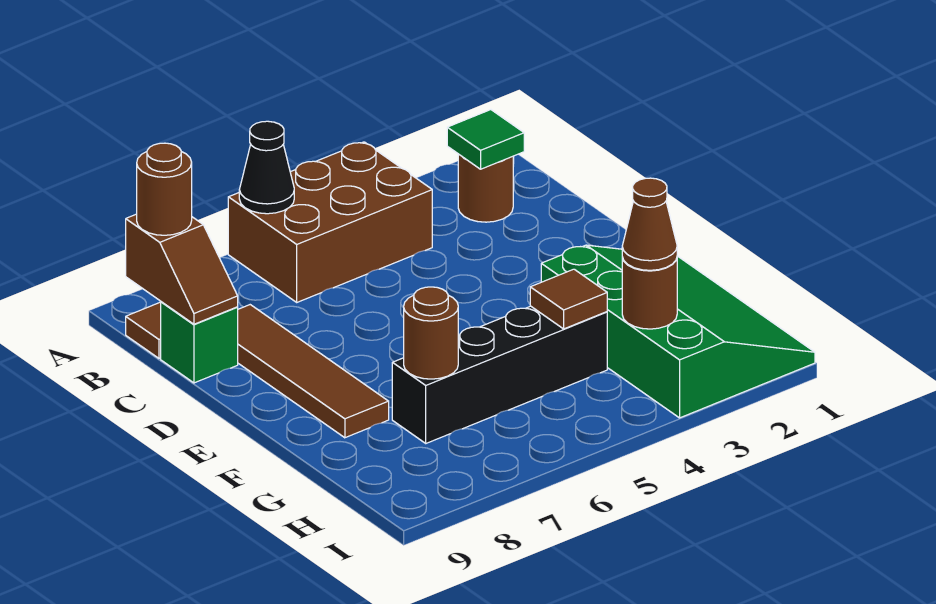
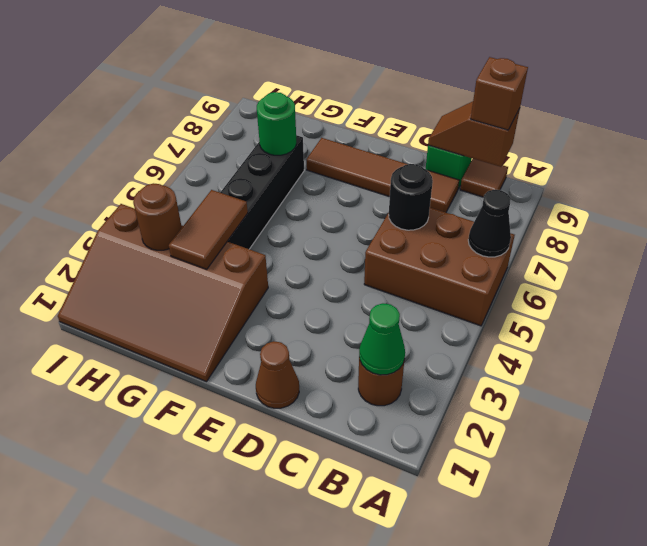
brown 2x3 brick [228,142,432,302] -> brown 2x3 brick turned to [364,208,515,326]
green 1x1 tile [447,110,524,169] -> green 1x1 cone [359,303,405,375]
brown 1x1 round brick [137,143,192,235] -> brown 1x1 brick [471,57,528,130]
none -> black 1x1 round brick [389,164,433,230]
green 3x4 slope [541,245,815,418] -> brown 3x4 slope [58,204,268,382]
brown 1x1 tile [530,269,607,329] -> brown 1x2 tile [169,190,248,269]
brown 1x1 round brick [404,287,458,379] -> green 1x1 round brick [257,92,296,155]
brown 1x1 cone [622,178,677,270] -> brown 1x1 cone moved to [256,341,299,408]

